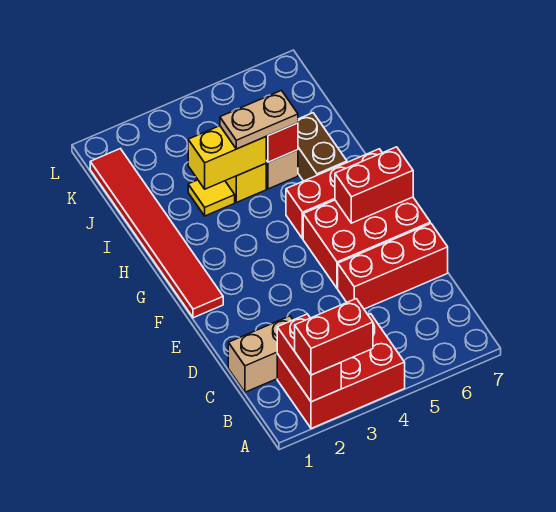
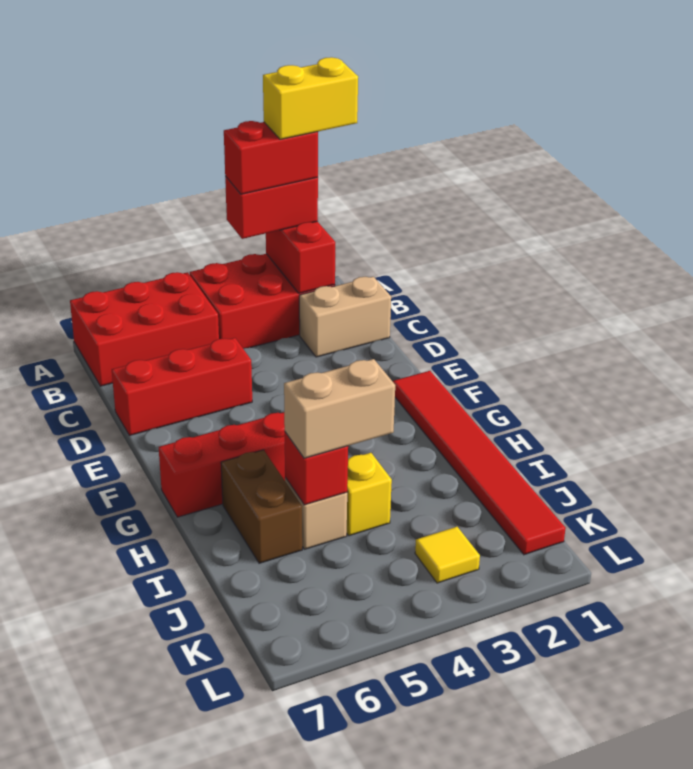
red 2x3 brick [303,197,430,288] -> red 2x3 brick moved to [70,272,219,386]
red 1x2 brick [335,147,413,223] -> red 1x2 brick moved to [224,121,318,194]
yellow 1x1 tile [188,180,235,216] -> yellow 1x1 tile moved to [415,527,480,583]
yellow 1x2 brick [188,126,266,189] -> yellow 1x2 brick moved to [263,57,358,139]
tan 1x2 plate [220,91,298,149] -> tan 1x2 brick [284,359,395,458]

